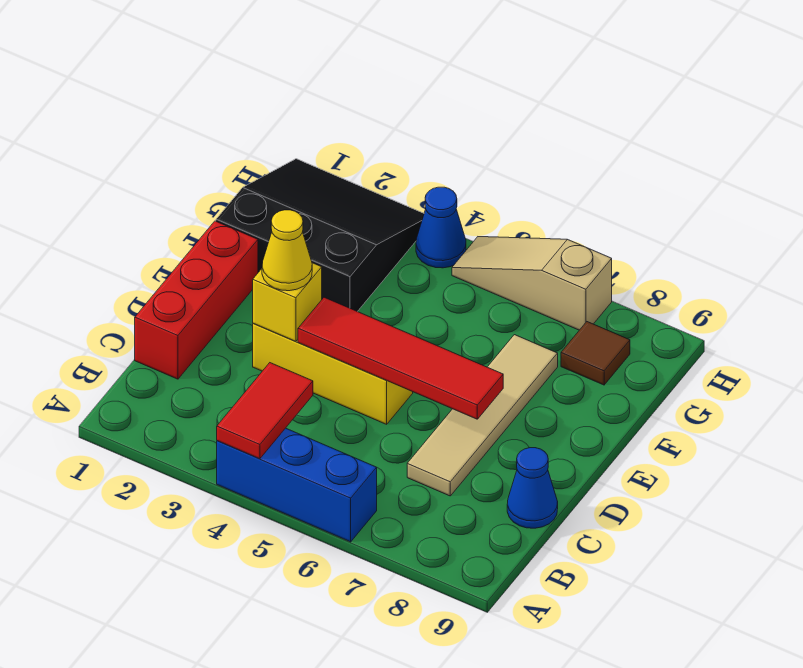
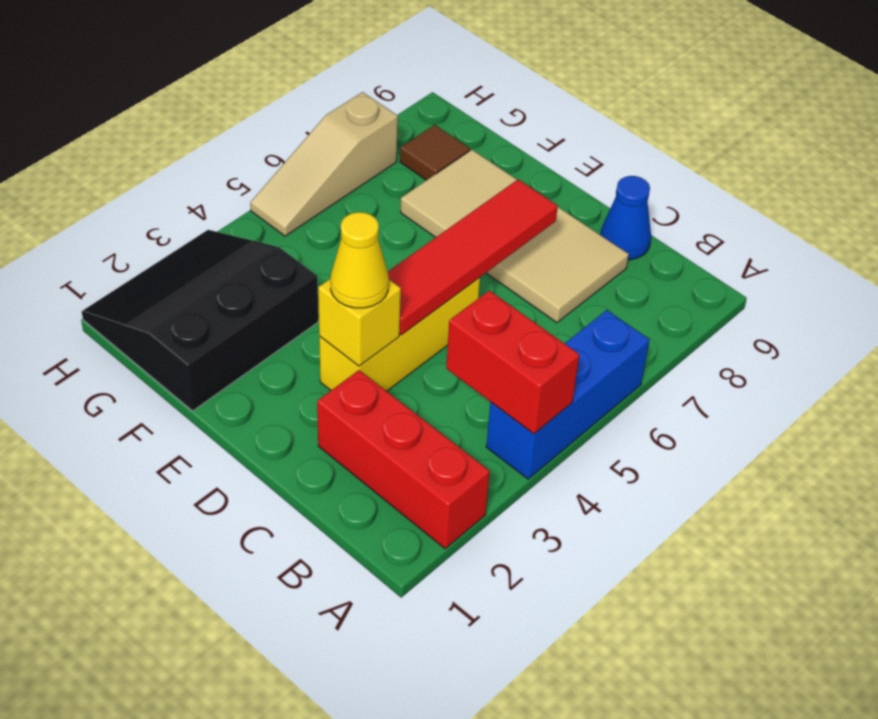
red 1x2 tile [217,363,313,459] -> red 1x2 brick [446,290,579,434]
red 1x3 brick [135,221,258,379] -> red 1x3 brick moved to [317,370,490,549]
tan 1x4 tile [407,335,558,496] -> tan 2x4 tile [401,150,629,323]
blue 1x1 cone [416,187,466,268] -> none

